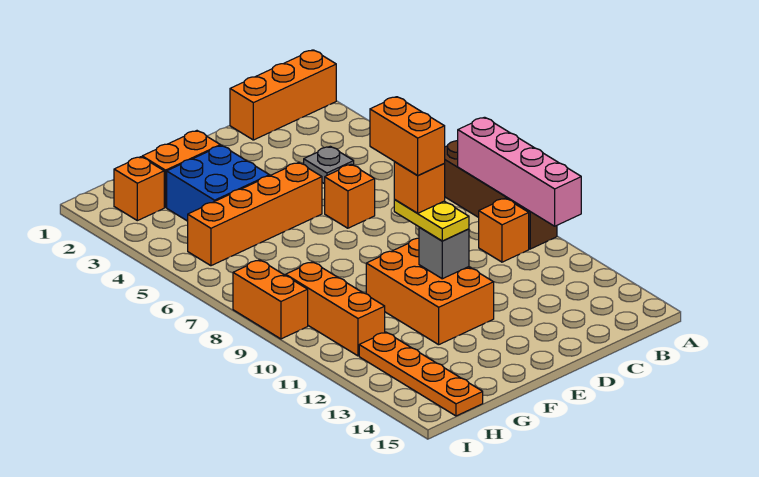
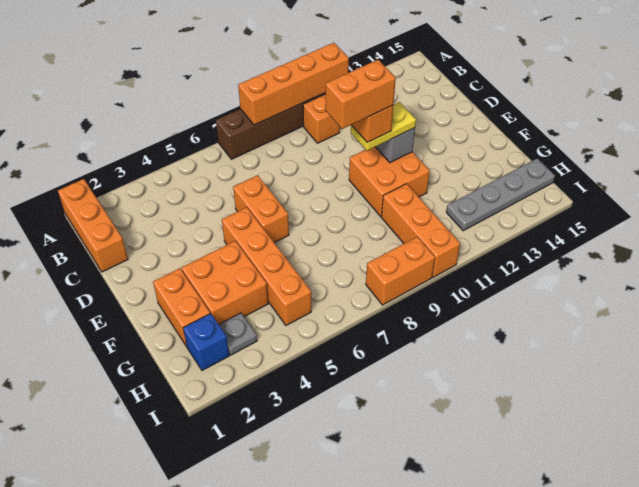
pink 1x4 brick [458,117,581,226] -> orange 1x4 brick [238,43,349,125]
grey 1x1 plate [304,146,354,184] -> grey 1x1 plate moved to [219,313,257,355]
orange 1x1 brick [325,164,375,228] -> orange 1x2 brick [233,175,289,243]
orange 2x3 brick [366,238,494,345] -> orange 2x2 brick [349,147,430,216]
blue 2x2 brick [167,146,269,221] -> orange 2x2 brick [182,241,268,324]
orange 1x1 brick [114,157,164,221] -> blue 1x1 brick [183,313,229,370]
orange 1x3 brick [286,262,385,356] -> orange 1x3 brick turned to [381,184,460,277]
orange 1x4 plate [359,332,483,416] -> grey 1x4 plate [446,158,555,231]

